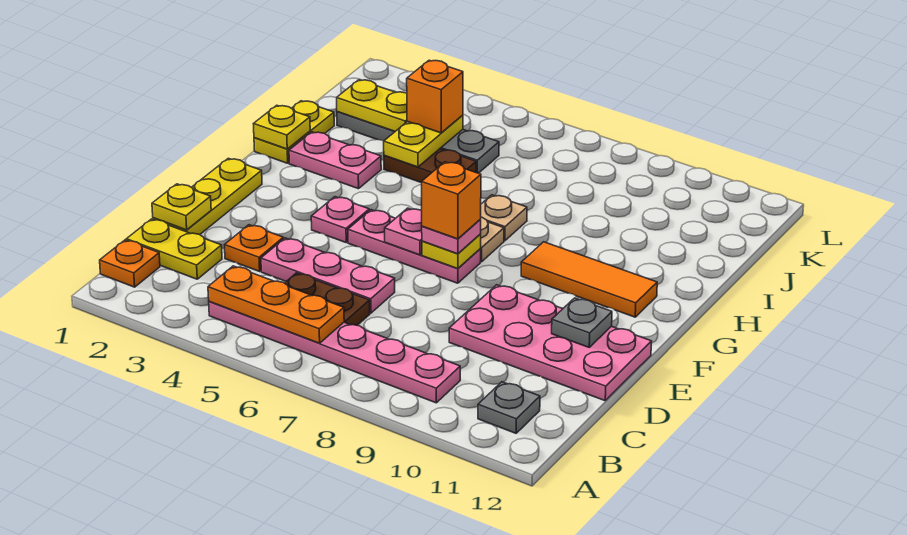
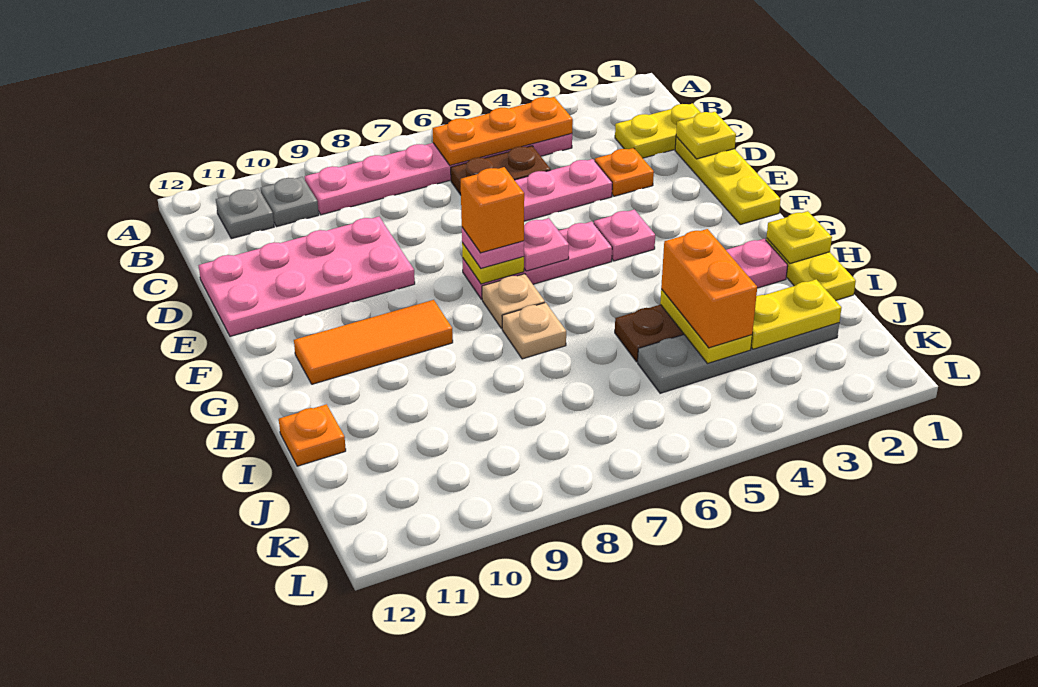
orange 1x1 plate [100,240,160,287] -> orange 1x1 plate moved to [279,404,346,466]
grey 1x1 plate [552,298,612,347] -> grey 1x1 plate moved to [261,177,319,227]
orange 1x1 brick [407,60,463,133] -> orange 1x2 brick [661,229,757,348]

